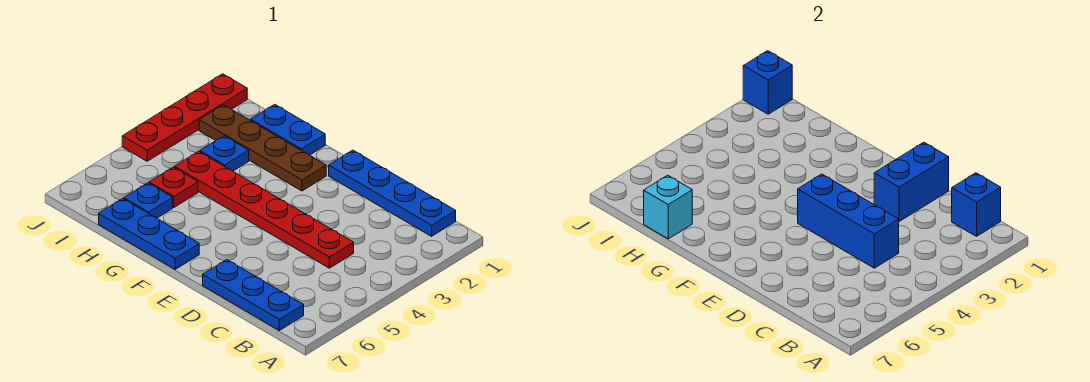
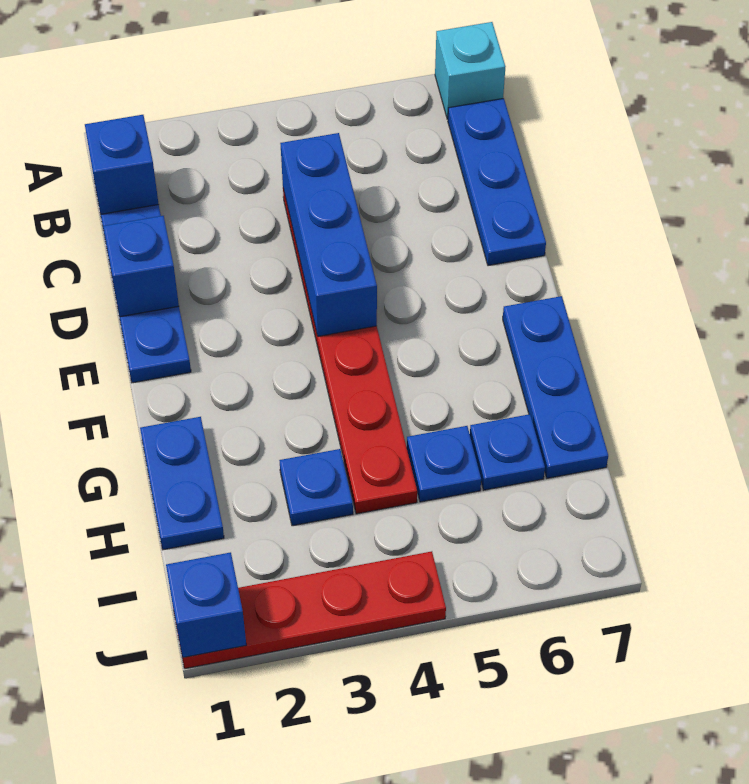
blue 1x2 brick [874,142,949,222] -> blue 1x1 brick [104,216,179,317]
brown 1x4 plate [199,105,326,191] -> none
red 1x1 plate [149,167,198,207] -> blue 1x1 plate [407,426,481,502]
cyan 1x1 brick [644,175,692,239] -> cyan 1x1 brick moved to [435,22,505,119]

